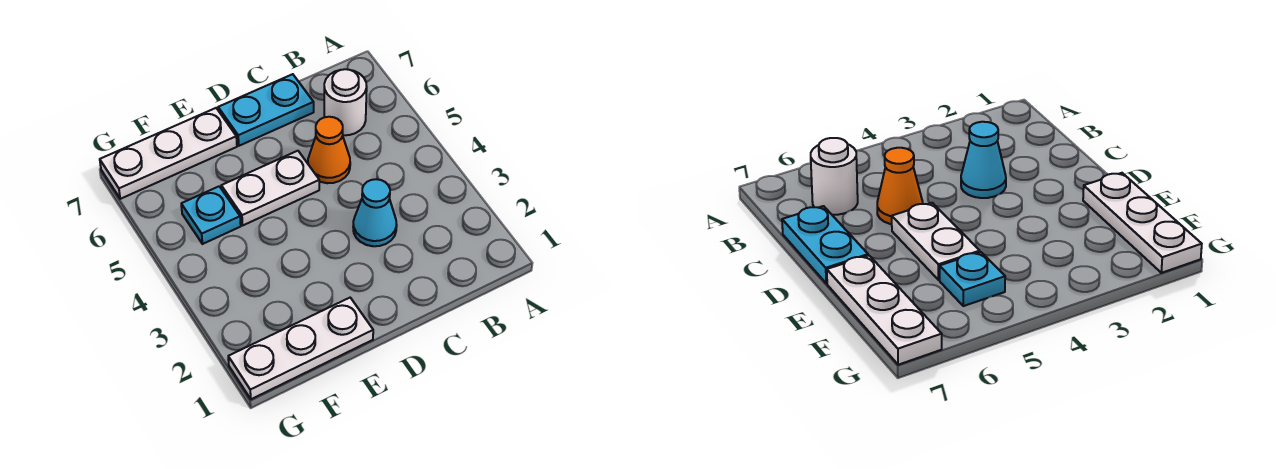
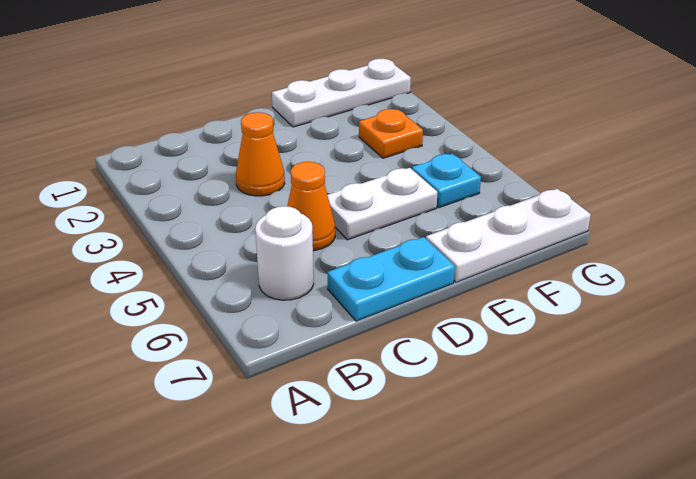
cyan 1x1 cone [353,179,397,246] -> orange 1x1 cone [236,112,285,196]
none -> orange 1x1 plate [359,109,423,158]

